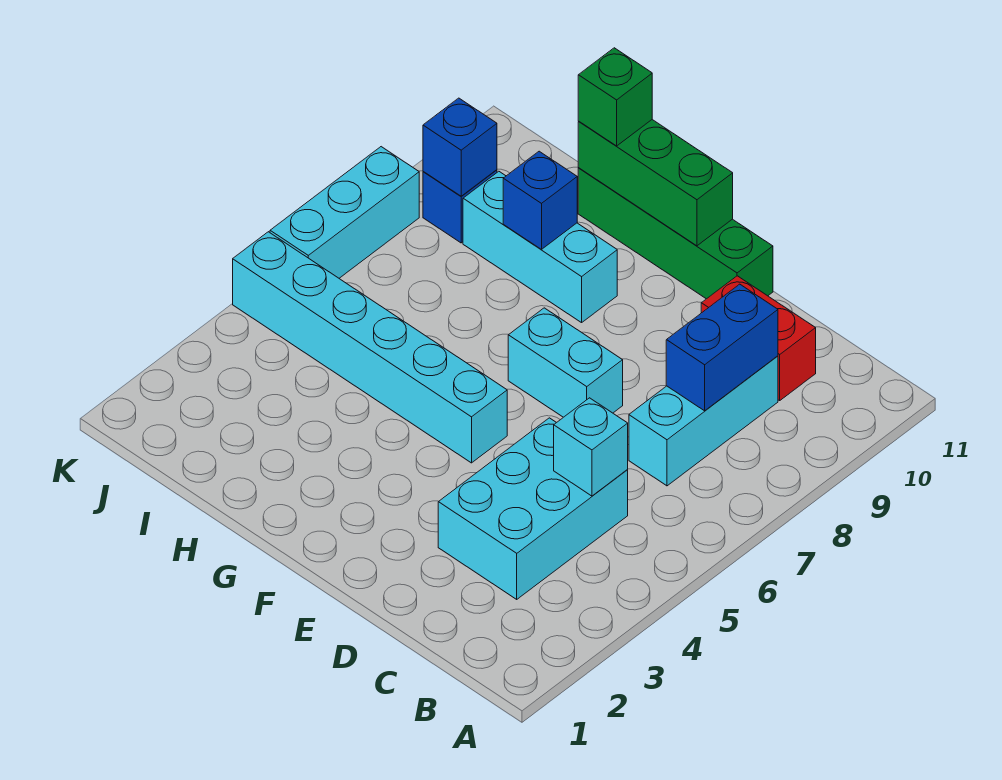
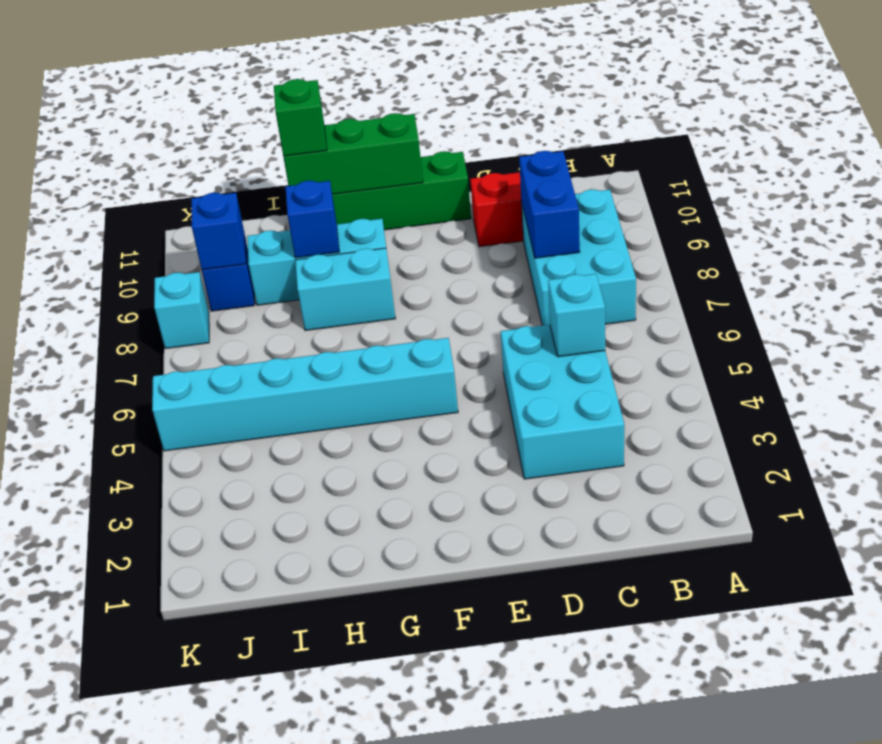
cyan 1x3 brick [629,356,778,486] -> cyan 2x3 brick [522,189,636,326]
cyan 1x2 brick [508,308,623,417] -> cyan 1x2 brick moved to [295,248,396,330]
cyan 1x3 brick [270,147,419,278] -> cyan 1x1 brick [154,272,209,349]

